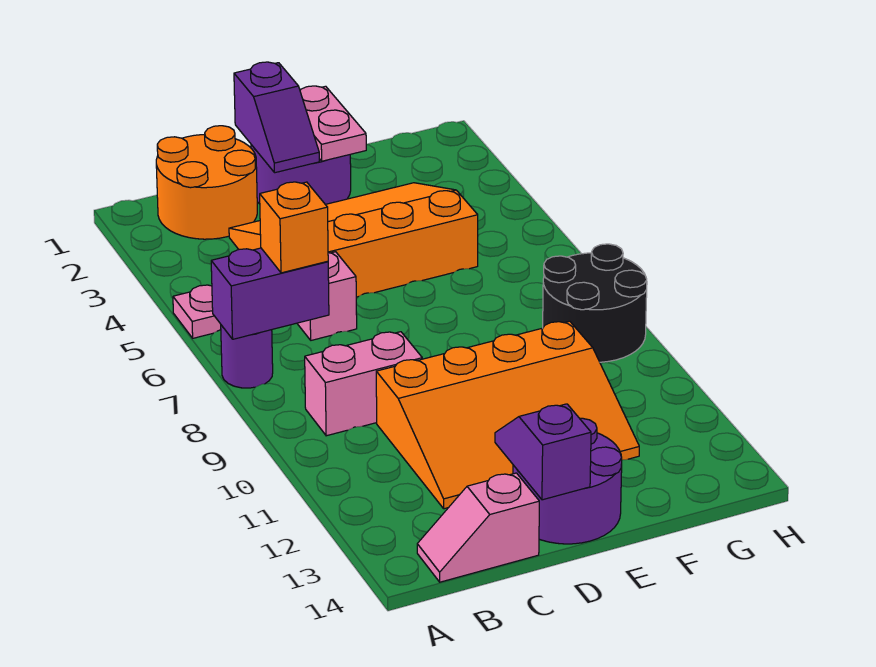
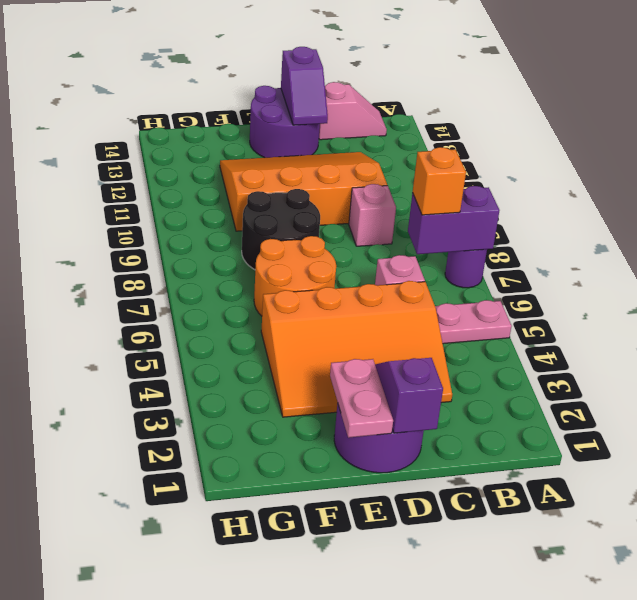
orange 2x2 round brick [156,126,257,239] -> orange 2x2 round brick moved to [254,236,336,316]
pink 1x2 brick [305,332,422,436] -> pink 1x1 brick [349,184,396,246]
black 2x2 round brick [543,244,647,362] -> black 2x2 round brick moved to [242,189,320,270]

